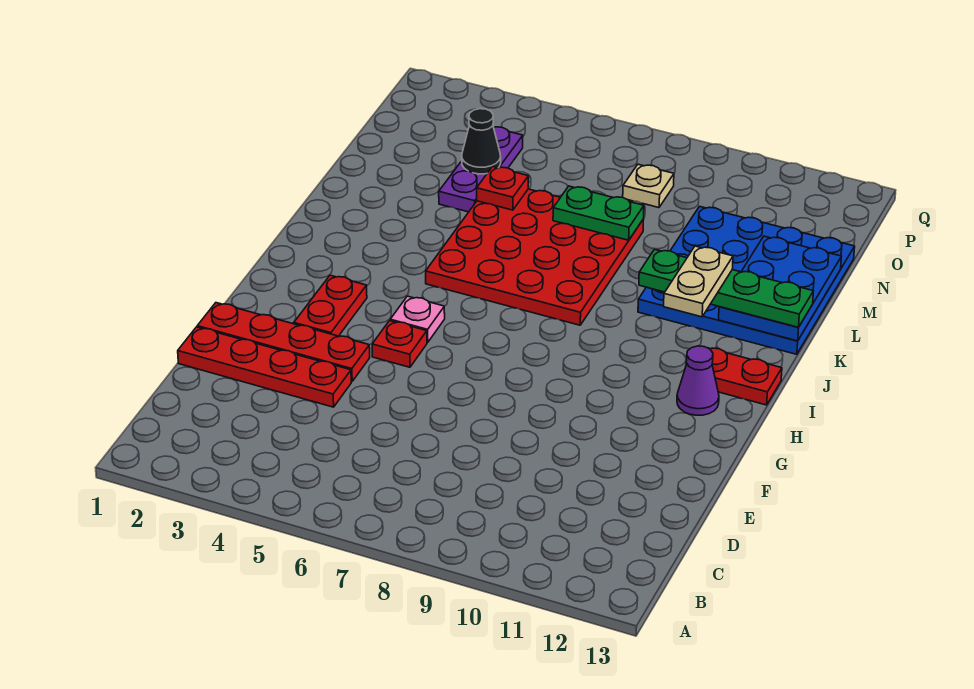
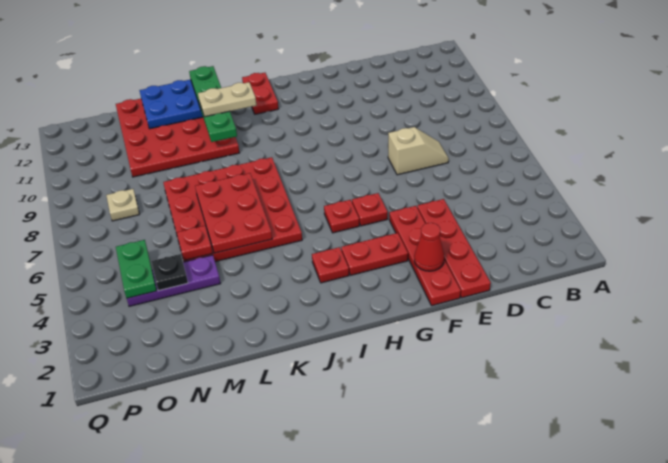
none -> tan 1x2 slope [388,127,449,175]
none -> red 1x1 cone [414,223,444,271]
pink 1x1 plate [390,296,445,342] -> red 1x1 plate [324,200,359,233]
purple 1x1 cone [677,346,719,415] -> none
none -> red 1x1 plate [312,247,349,283]
none -> red 2x3 plate [195,173,272,253]
blue 4x4 plate [638,206,855,354] -> red 4x4 plate [116,99,240,177]
green 1x2 plate [553,186,644,240] -> green 1x2 plate moved to [116,240,157,298]
black 1x1 cone [462,109,501,174] -> black 1x1 plate [151,254,188,291]

